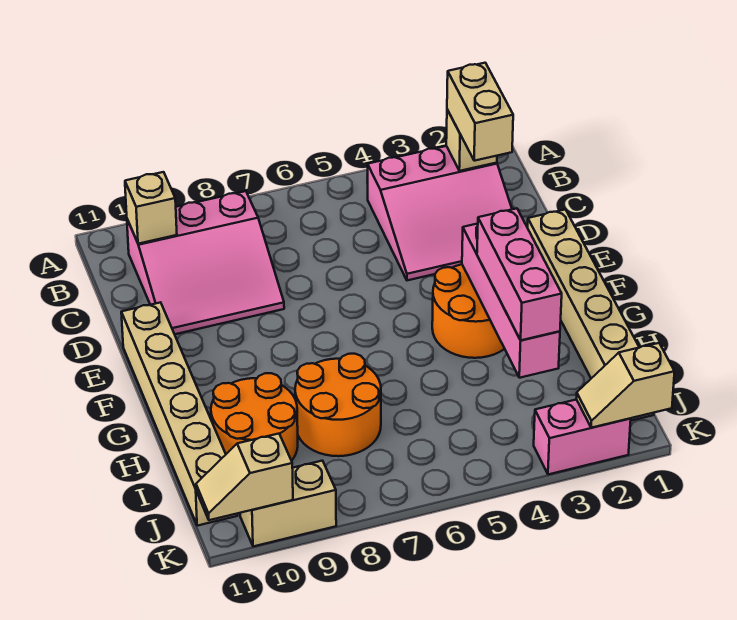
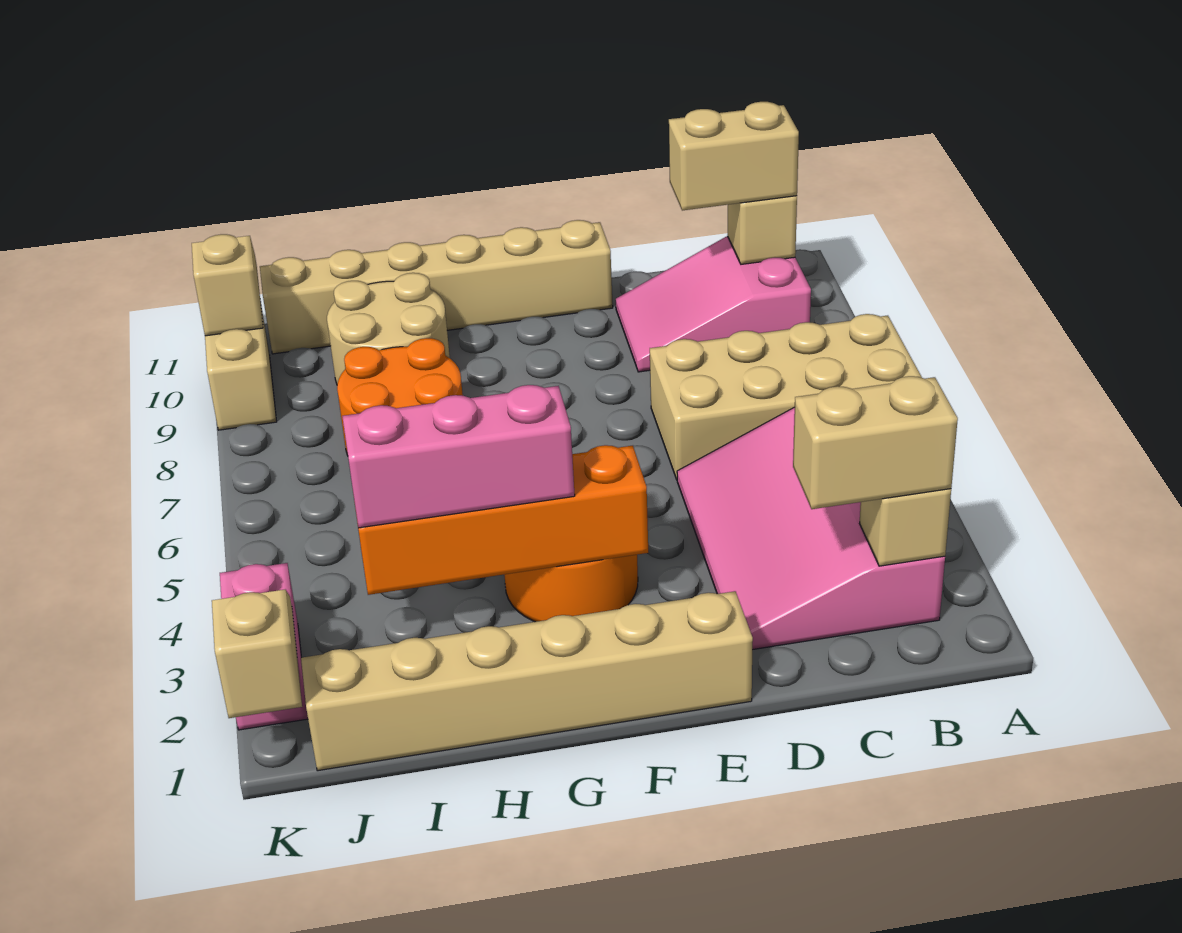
none -> tan 2x4 brick [650,314,922,479]
pink 3x3 slope [367,146,512,280] -> pink 3x4 slope [677,407,945,650]
pink 3x3 slope [127,191,284,334] -> pink 2x3 slope [616,236,811,372]
none -> tan 1x2 brick [669,102,799,211]
pink 1x4 brick [462,224,560,378] -> orange 1x4 brick [355,445,648,595]
orange 2x2 round brick [211,373,298,461] -> tan 2x2 round brick [327,273,450,384]

